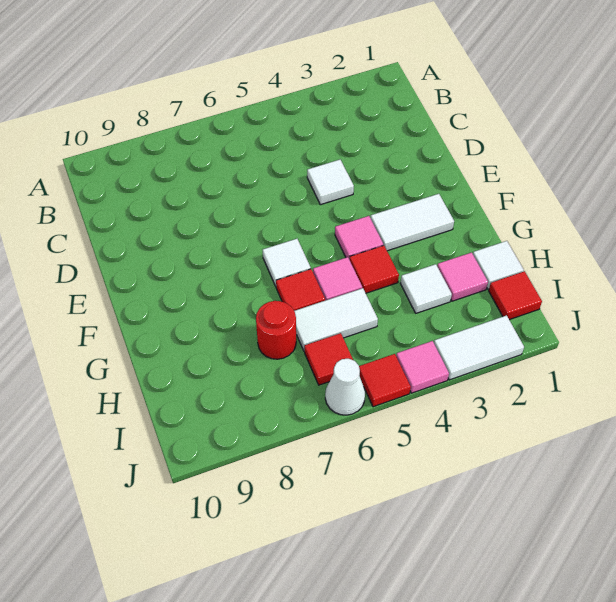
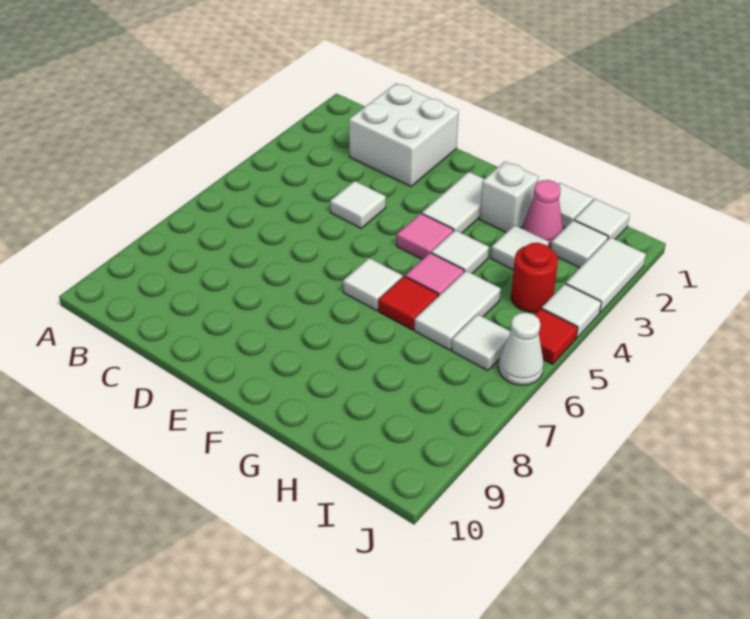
none -> white 2x2 brick [349,83,459,186]
none -> white 1x1 brick [480,161,539,232]
red 1x1 tile [350,245,399,293] -> white 1x1 tile [431,230,489,274]
pink 1x1 tile [437,252,488,301] -> pink 1x1 cone [523,180,563,247]
red 1x1 round brick [256,301,296,359] -> red 1x1 round brick moved to [511,243,558,313]
red 1x1 tile [489,271,542,320] -> white 1x1 tile [574,199,630,239]
none -> white 1x1 tile [551,220,608,268]
red 1x1 tile [304,333,353,385] -> white 1x1 tile [451,314,510,371]
pink 1x1 tile [396,341,449,393] -> white 1x1 tile [542,284,601,338]

